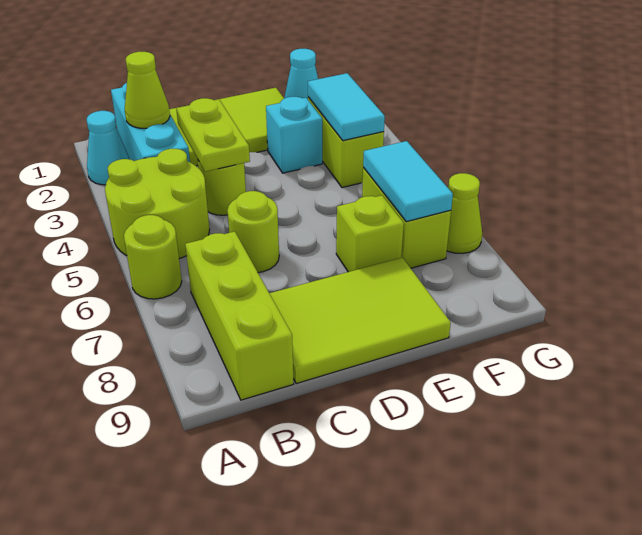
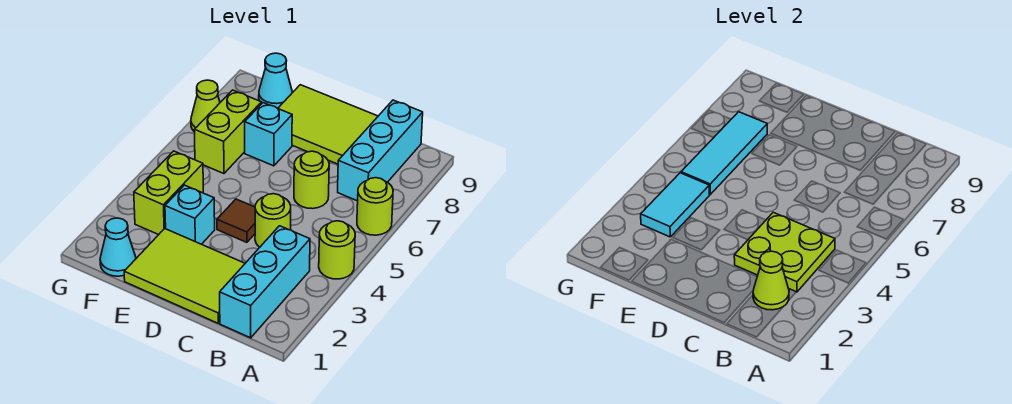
cyan 1x1 cone [87,111,129,185] -> cyan 1x1 cone moved to [259,53,292,108]
lime 2x2 round brick [105,149,210,259] -> lime 1x1 round brick [319,221,355,279]
lime 1x3 brick [185,232,294,400] -> cyan 1x3 brick [338,100,423,201]
lime 1x2 plate [176,98,250,172] -> lime 2x2 plate [734,212,835,292]
none -> brown 1x1 tile [217,199,255,242]
lime 1x1 brick [336,195,404,272] -> cyan 1x1 brick [245,103,292,166]
cyan 1x2 tile [363,141,453,222] -> cyan 1x3 tile [681,112,767,194]

